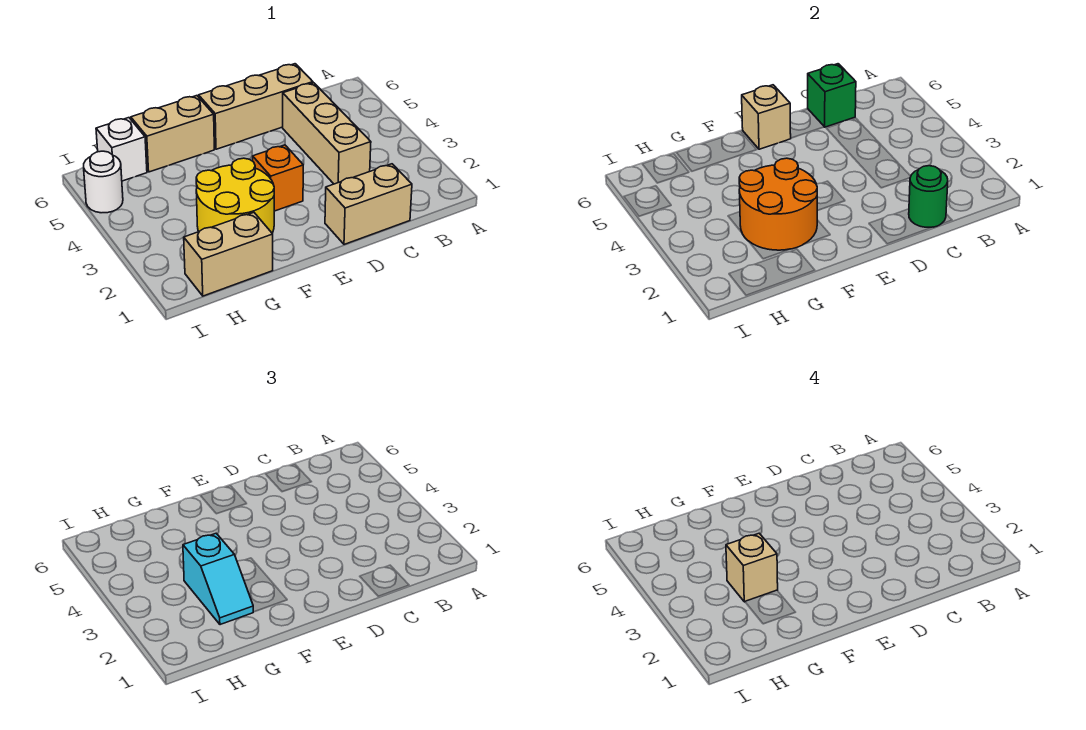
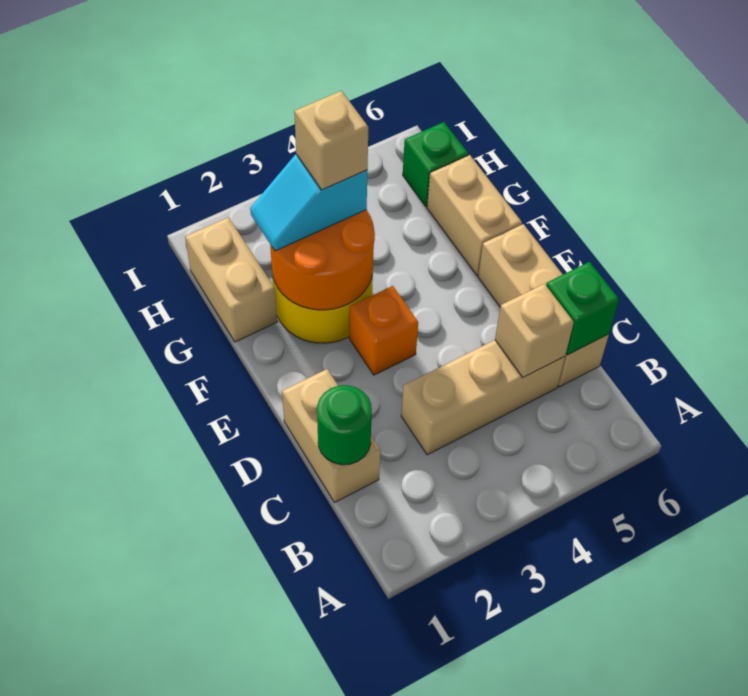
tan 1x1 brick [742,85,791,149] -> tan 1x1 brick moved to [495,284,574,377]
white 1x1 brick [96,118,147,181] -> green 1x1 brick [403,122,468,206]
white 1x1 round brick [84,151,123,213] -> none

